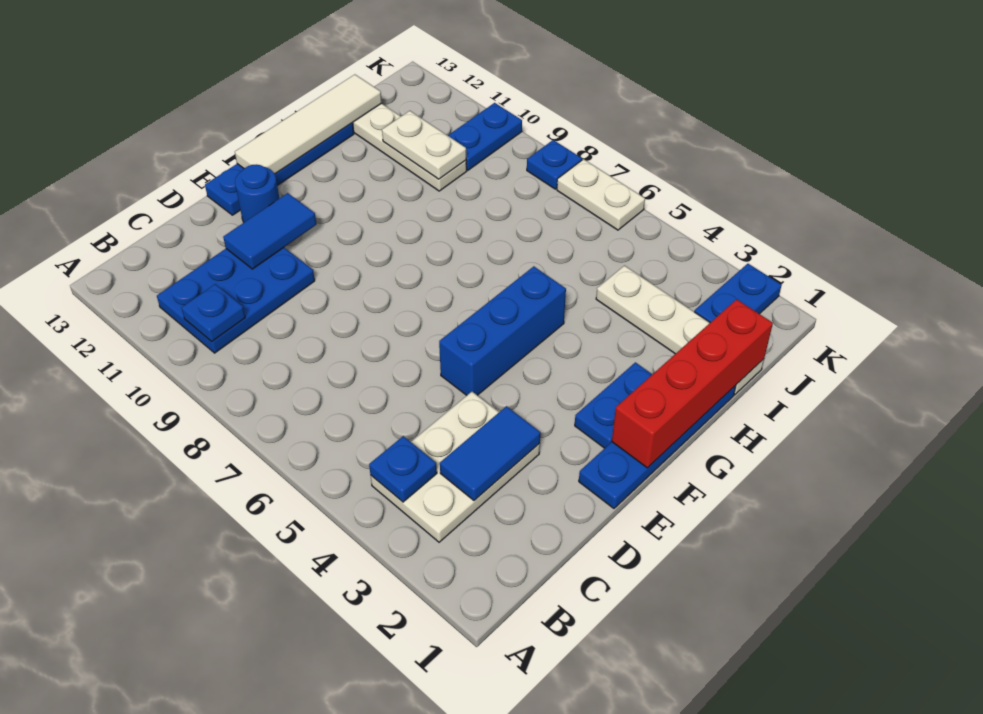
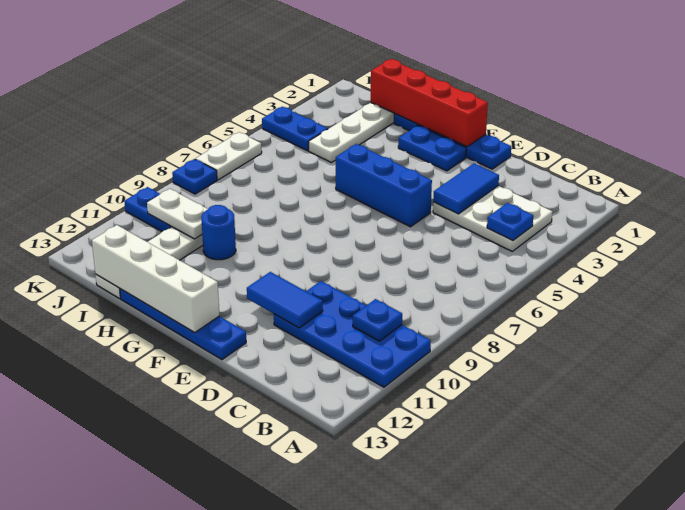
blue 2x3 plate [157,248,315,353] -> blue 2x4 plate [274,281,431,387]
blue 1x2 tile [440,406,540,500] -> blue 1x2 tile turned to [433,163,499,214]
blue 1x1 round brick [235,165,279,223] -> blue 1x1 round brick moved to [201,205,236,260]
white 1x4 tile [235,75,382,174] -> white 1x4 brick [92,225,219,333]
white 1x2 plate [382,111,466,179] -> white 1x2 plate turned to [147,189,208,239]
blue 1x2 plate [694,264,782,323] -> blue 1x2 plate moved to [262,107,328,151]

